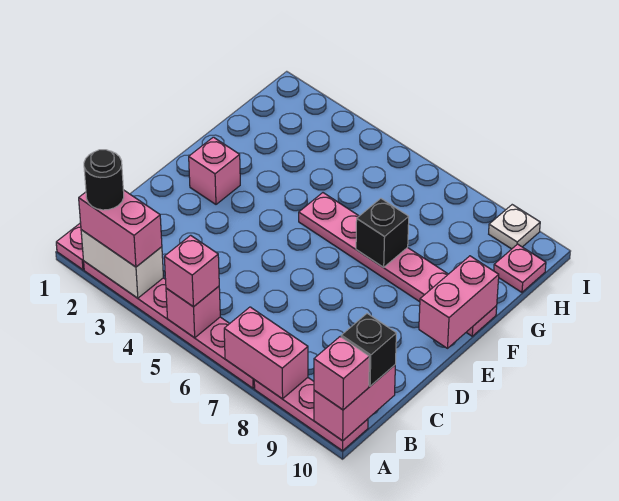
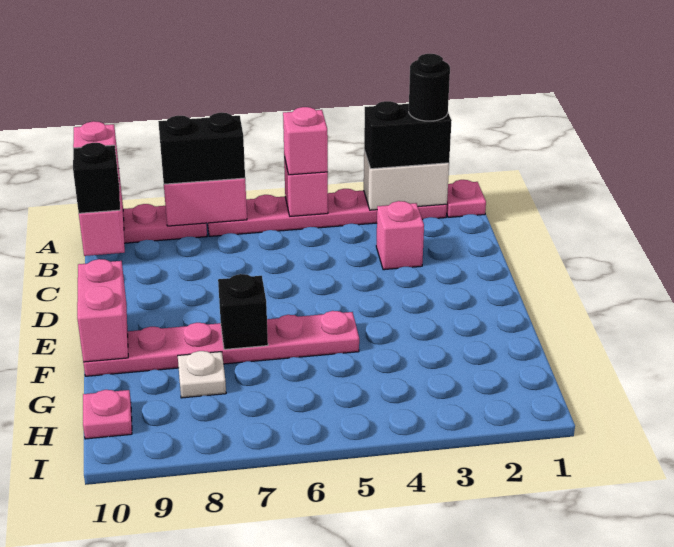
pink 1x2 brick [79,190,162,267] -> black 1x2 brick [364,101,452,169]
none -> black 1x2 brick [158,113,245,184]
pink 1x1 brick [189,137,240,204] -> pink 1x1 brick moved to [376,201,424,270]
white 1x1 plate [489,205,540,249] -> white 1x1 plate moved to [178,351,226,398]

